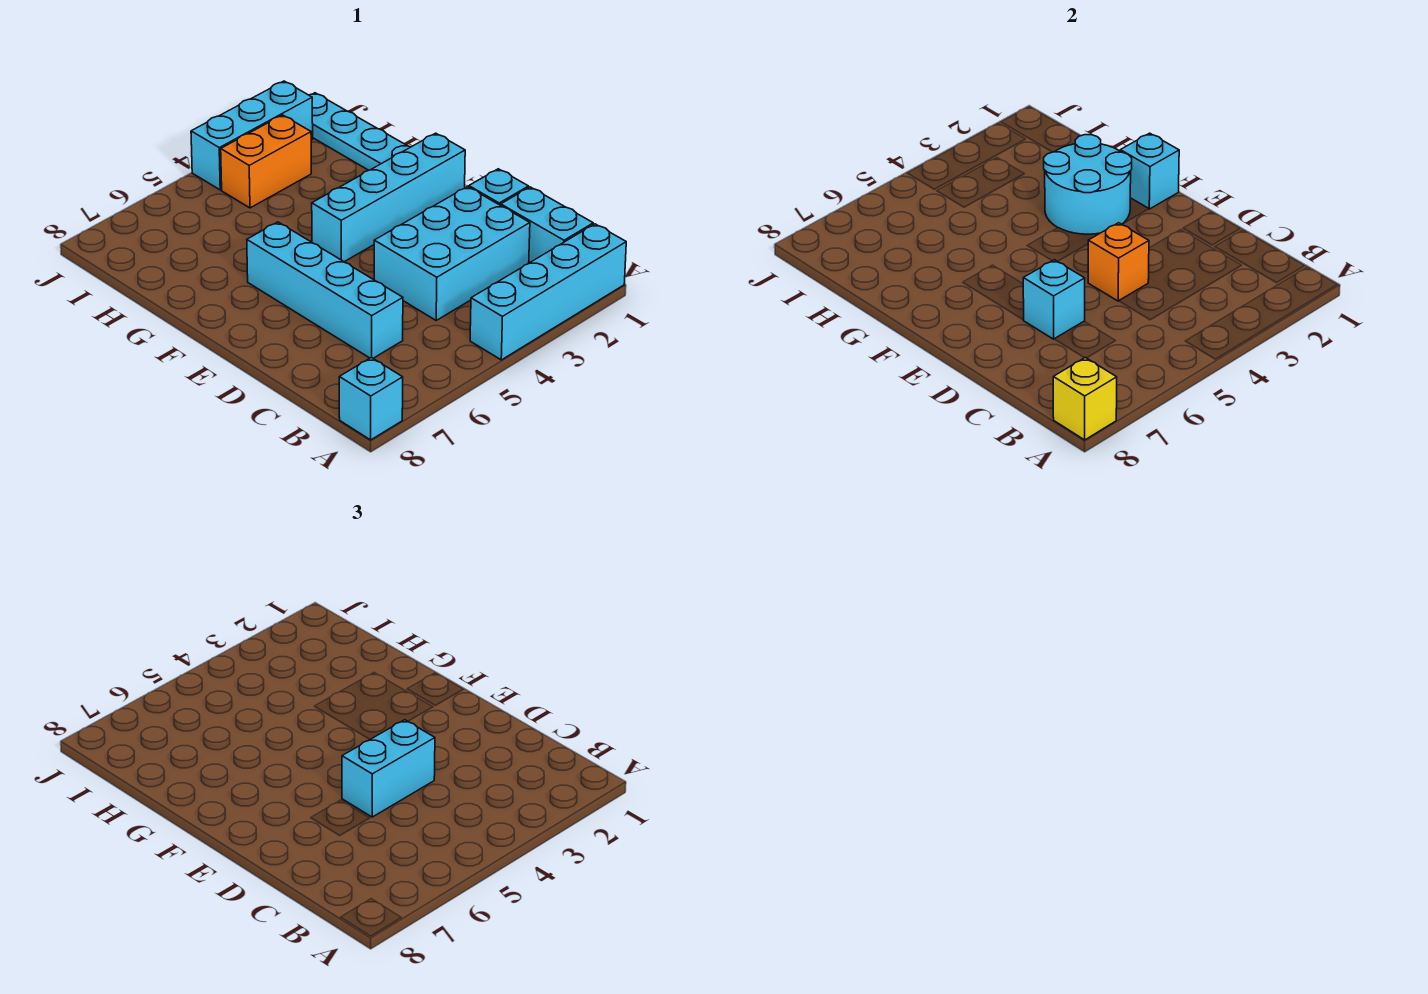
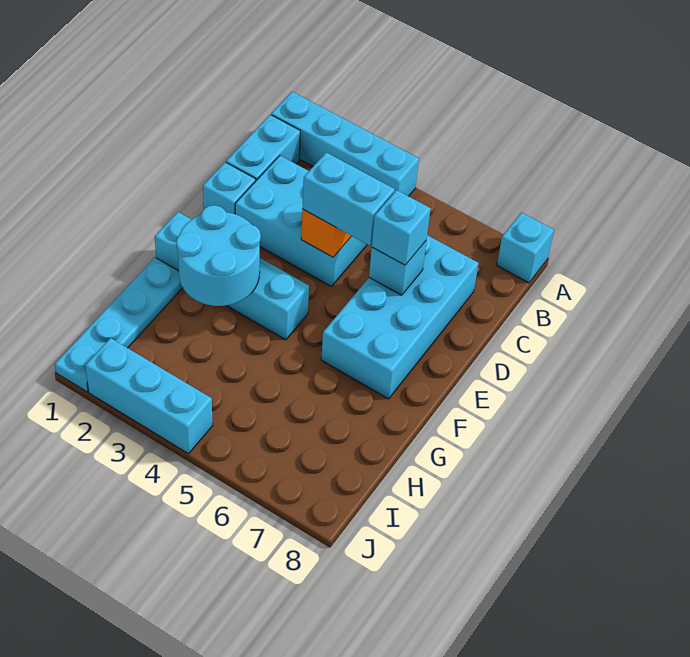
yellow 1x1 brick [1053,358,1117,440] -> none
cyan 1x4 brick [247,222,403,358] -> cyan 2x4 brick [321,235,479,399]
cyan 1x1 brick [1120,133,1179,209] -> cyan 1x1 brick moved to [372,190,431,265]
orange 1x2 brick [221,115,311,208] -> none

